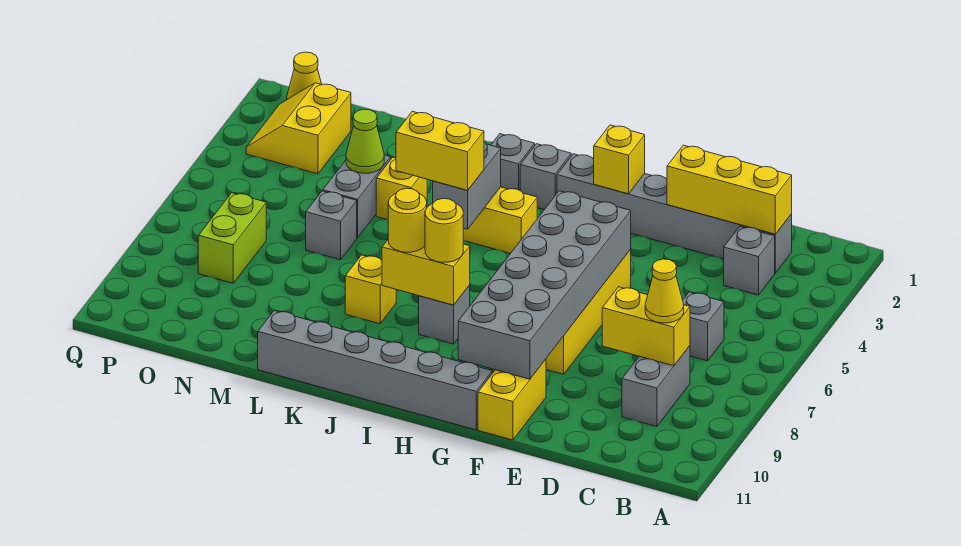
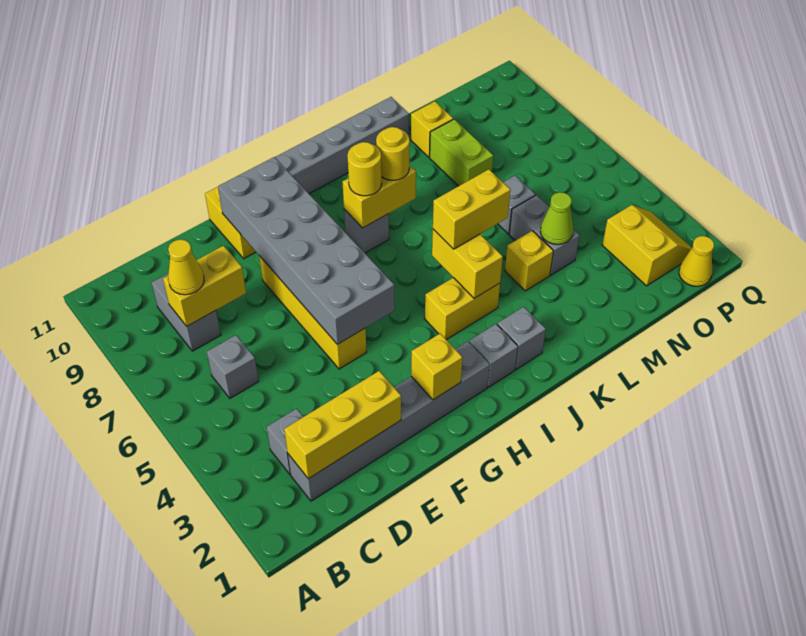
grey 1x2 brick [433,142,501,229] -> yellow 1x2 brick [432,229,503,298]
yellow 1x1 brick [345,255,396,324] -> yellow 1x1 brick moved to [411,101,453,157]
lime 1x2 brick [198,193,266,283] -> lime 1x2 brick moved to [430,119,493,186]

